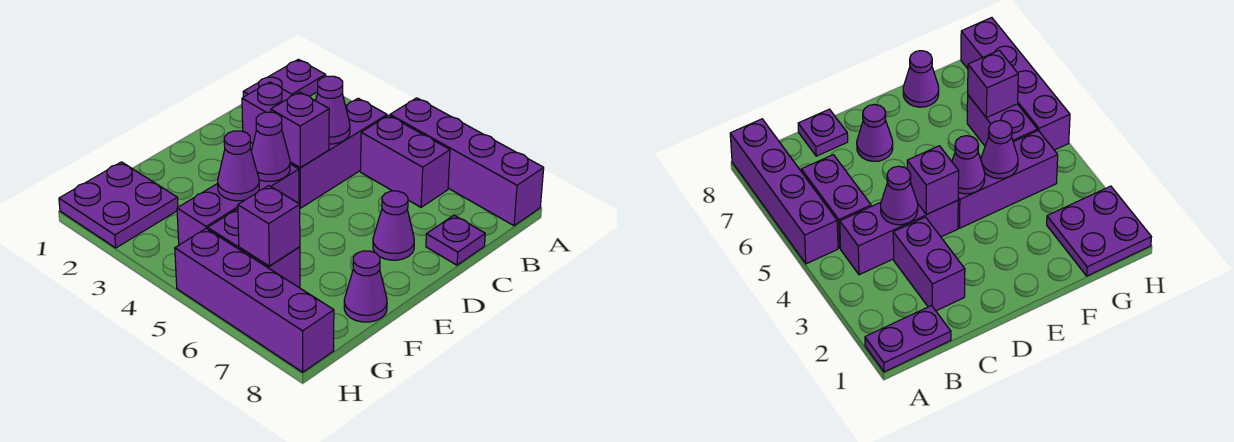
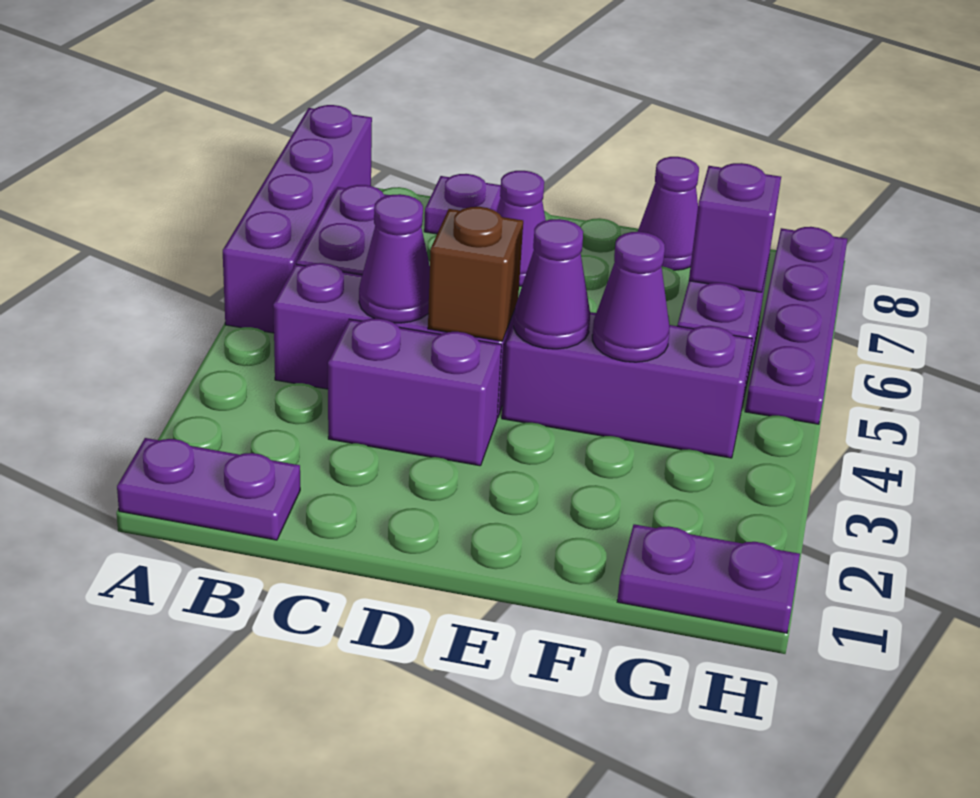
purple 1x2 brick [242,82,292,144] -> purple 1x2 brick turned to [328,319,502,466]
purple 1x1 brick [271,92,329,167] -> brown 1x1 brick [428,207,523,341]
purple 2x2 plate [59,162,178,248] -> purple 1x2 plate [617,524,800,633]
purple 1x4 brick [175,229,334,372] -> purple 1x4 plate [745,227,847,424]

